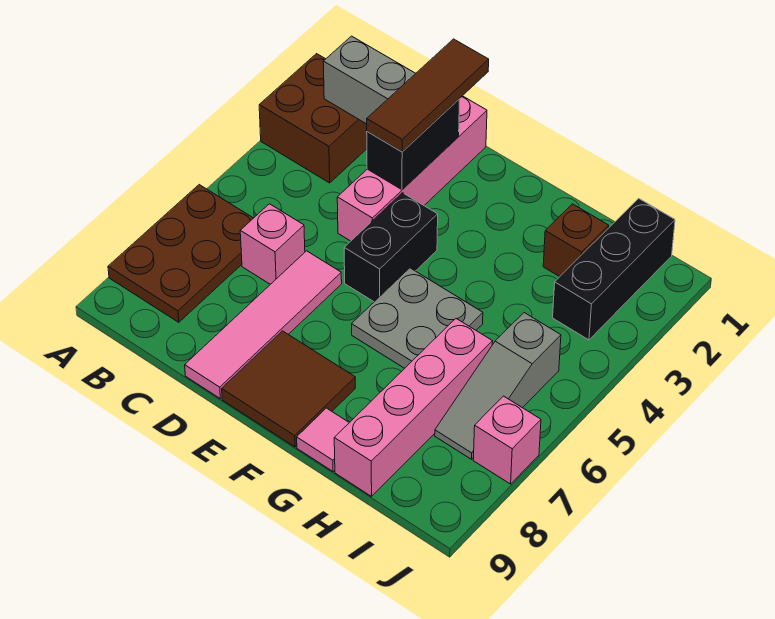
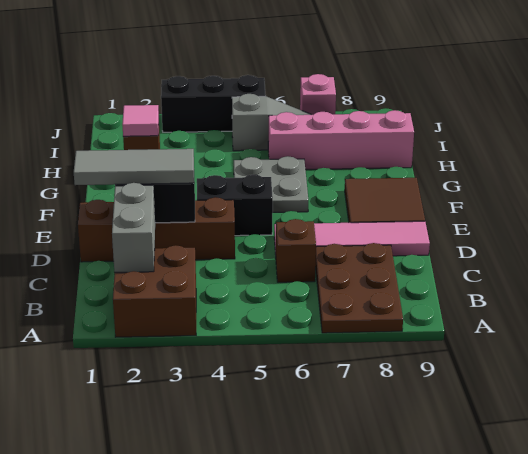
brown 2x3 plate [108,185,253,322] -> brown 2x3 plate turned to [315,243,403,333]
pink 1x1 brick [240,204,305,284] -> brown 1x1 brick [276,219,316,282]
pink 1x4 brick [337,96,487,241] -> brown 1x4 brick [78,197,235,262]
brown 1x3 tile [367,39,489,152] -> grey 1x3 tile [74,149,194,185]
pink 1x1 tile [297,408,349,472] -> pink 1x1 tile moved to [122,105,159,136]
black 1x3 brick [553,198,675,340] -> black 1x3 brick moved to [161,75,266,132]

